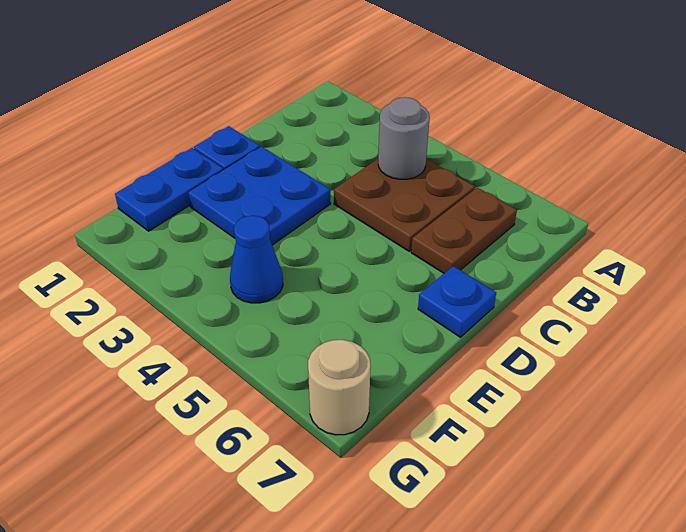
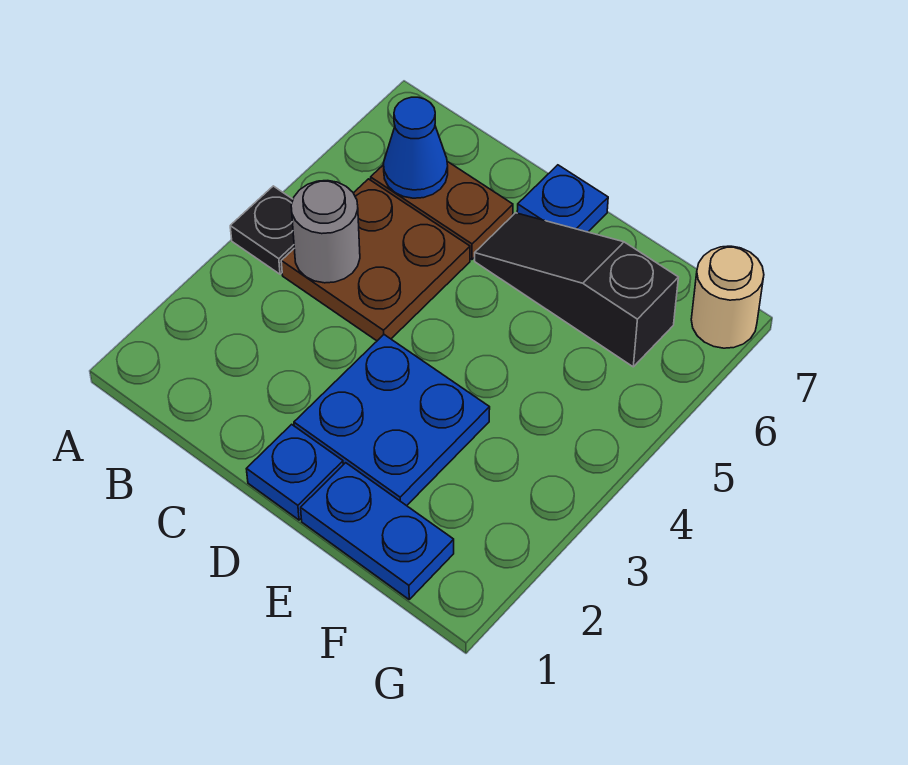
none -> black 1x1 plate [230,186,294,274]
none -> black 1x3 slope [475,213,678,367]
blue 1x1 cone [230,216,283,303] -> blue 1x1 cone moved to [383,97,448,198]

